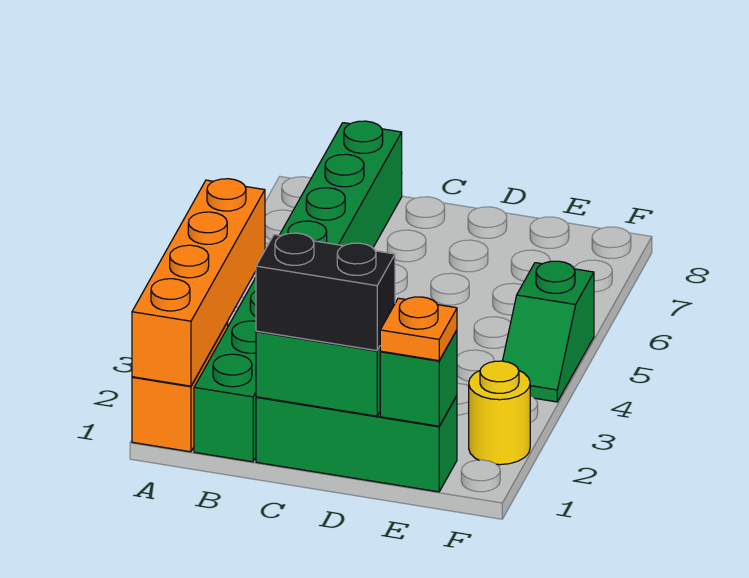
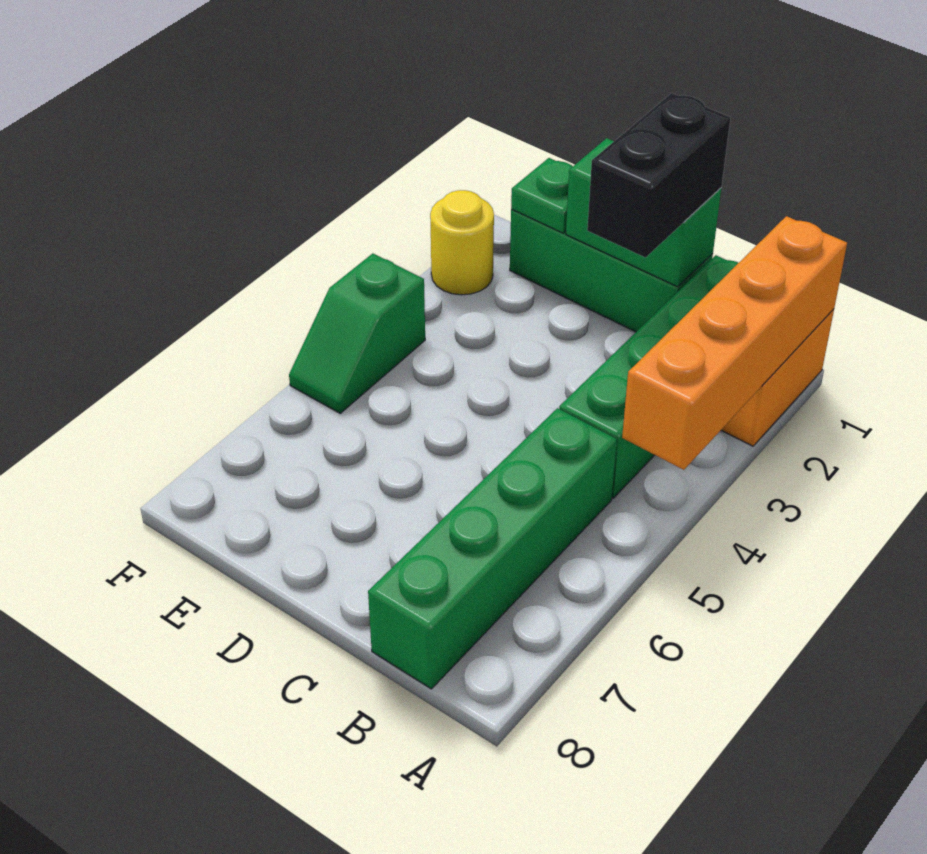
black 1x2 brick [256,233,395,351] -> black 1x2 brick turned to [587,93,730,258]
green 1x1 brick [380,330,457,426] -> green 1x1 plate [511,158,573,233]
orange 1x1 plate [380,297,457,361] -> none
green 1x2 slope [503,261,594,402] -> green 1x2 slope turned to [289,253,425,413]

